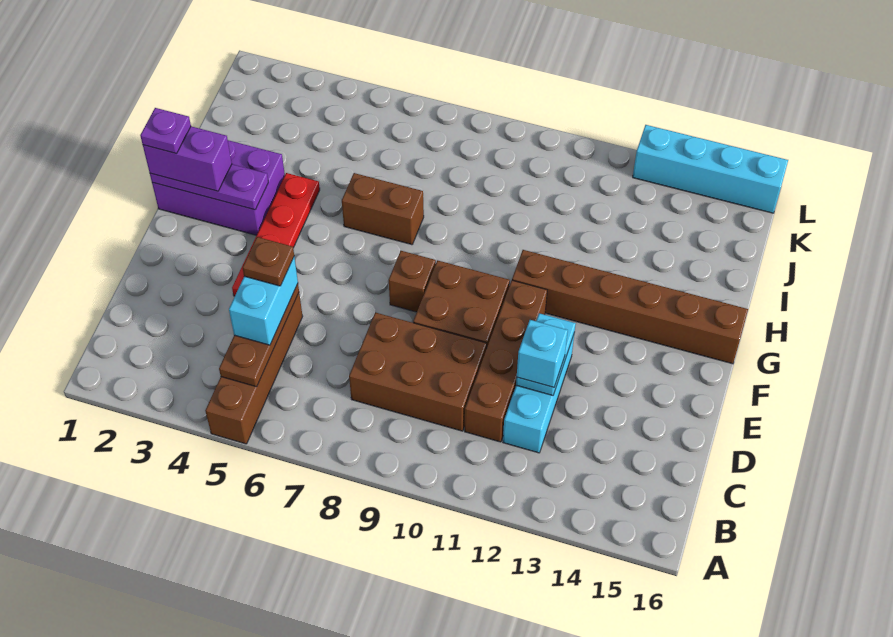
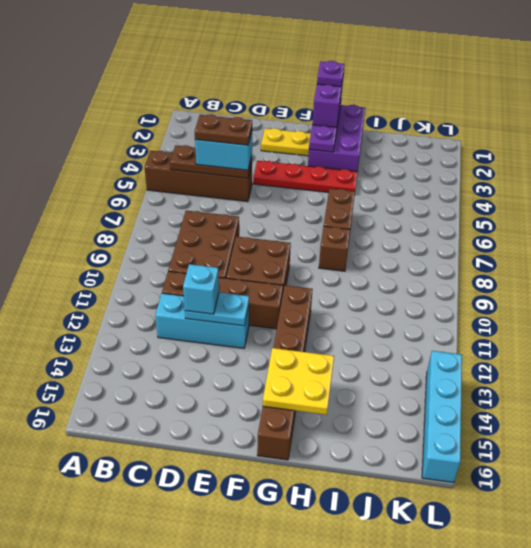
brown 1x1 plate [243,237,294,286] -> brown 1x2 plate [194,114,252,145]
none -> yellow 1x2 plate [261,128,311,156]
brown 1x1 brick [389,251,436,312] -> brown 1x1 brick moved to [319,226,350,271]
none -> yellow 2x2 plate [263,348,334,415]

